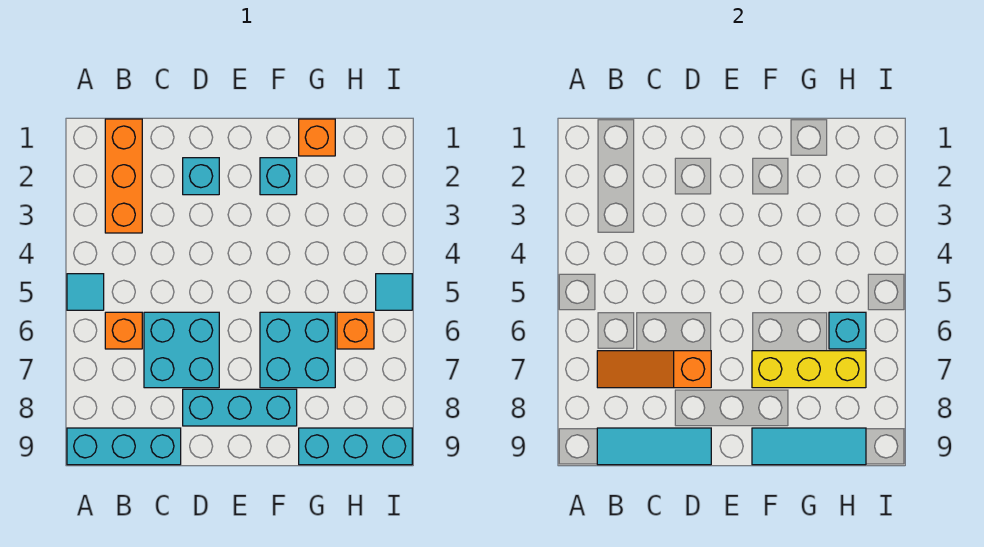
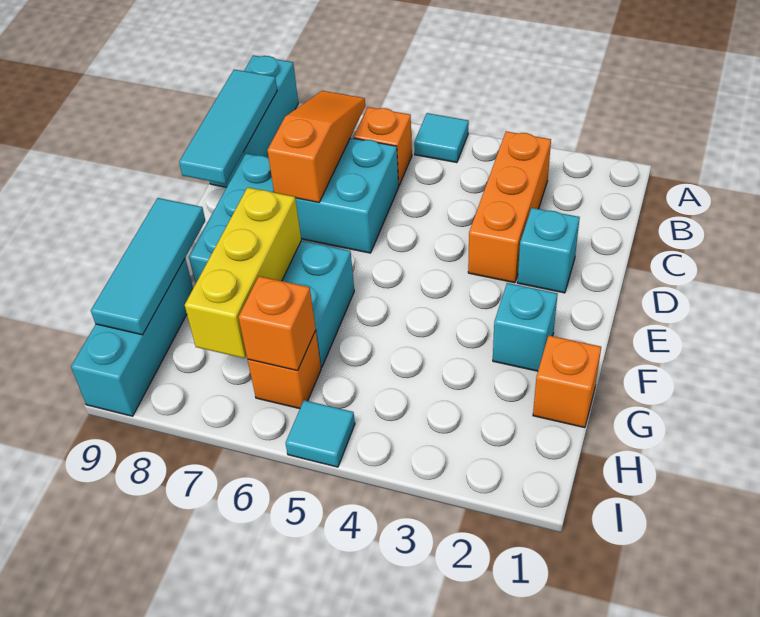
orange 1x3 brick [105,119,142,233] -> orange 1x3 brick turned to [468,131,551,283]
cyan 1x1 brick [829,312,866,349] -> orange 1x1 brick [239,276,316,371]

